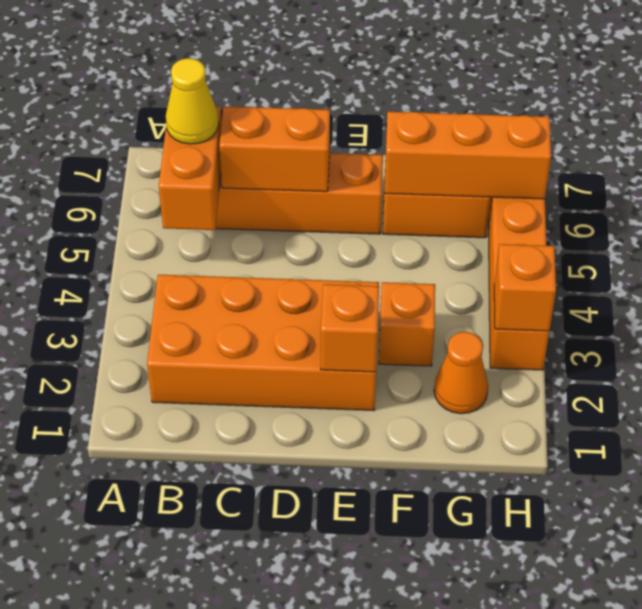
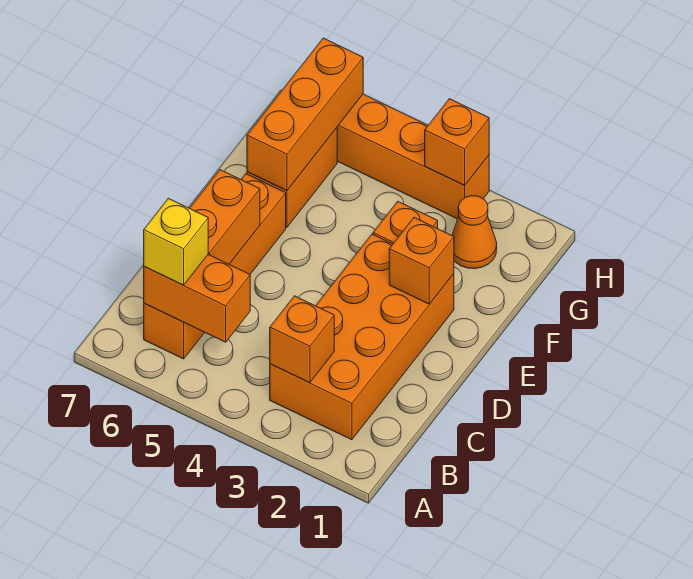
none -> orange 1x1 brick [270,296,334,383]
yellow 1x1 cone [166,58,219,144] -> yellow 1x1 brick [144,198,208,285]

